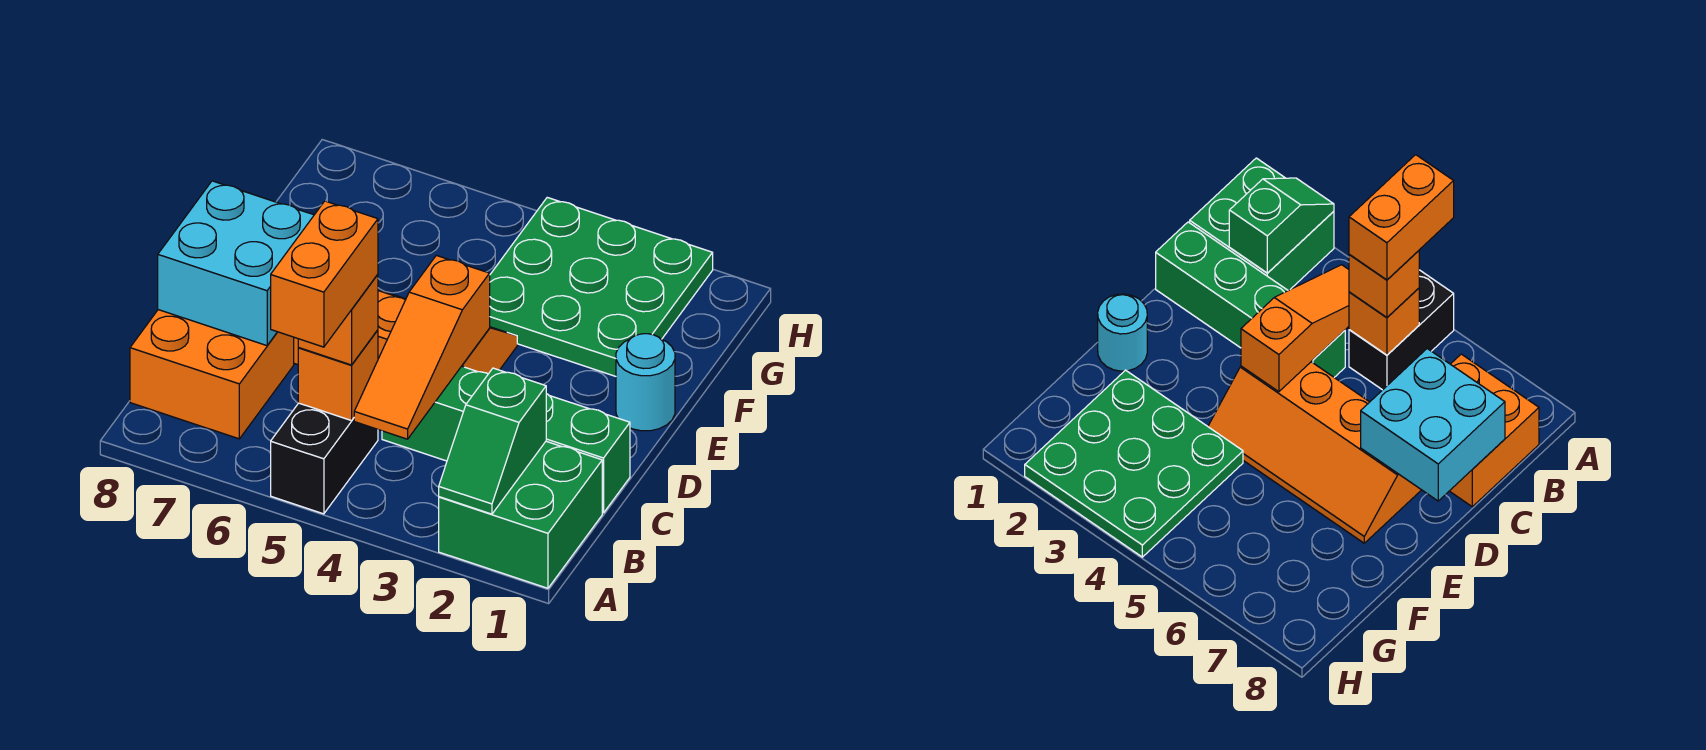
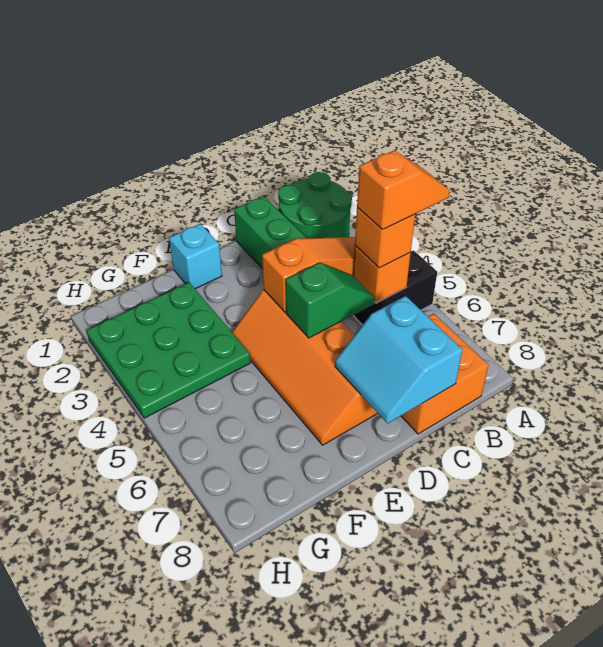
green 2x2 brick [439,441,602,588] -> green 2x2 round brick [278,172,352,238]
green 1x2 slope [439,368,546,514] -> green 1x2 slope moved to [286,263,375,338]
orange 1x2 brick [271,201,378,347] -> orange 1x2 slope [357,151,450,230]
cyan 2x2 brick [158,181,314,346] -> cyan 2x2 slope [335,296,462,423]
cyan 1x1 round brick [616,334,675,431] -> cyan 1x1 brick [169,224,222,289]

